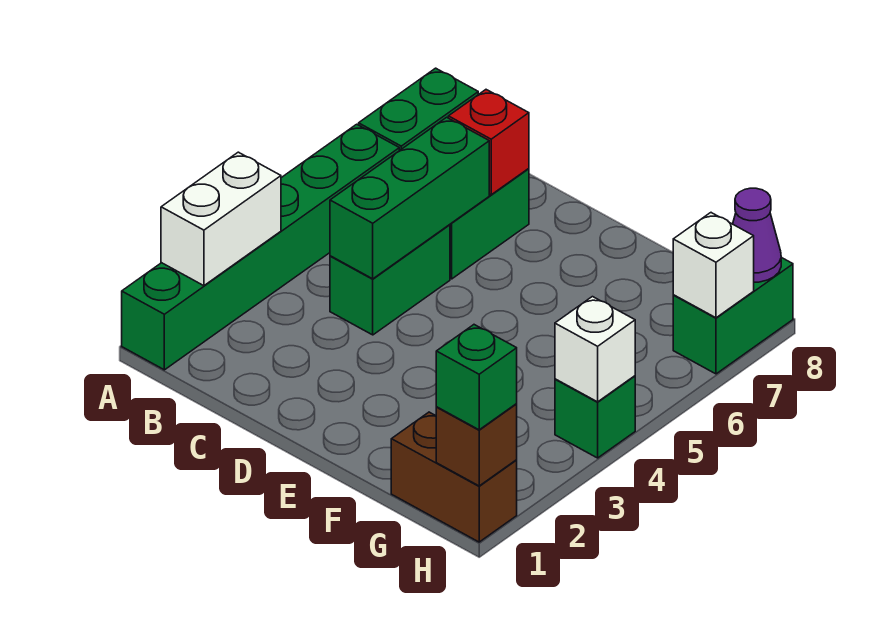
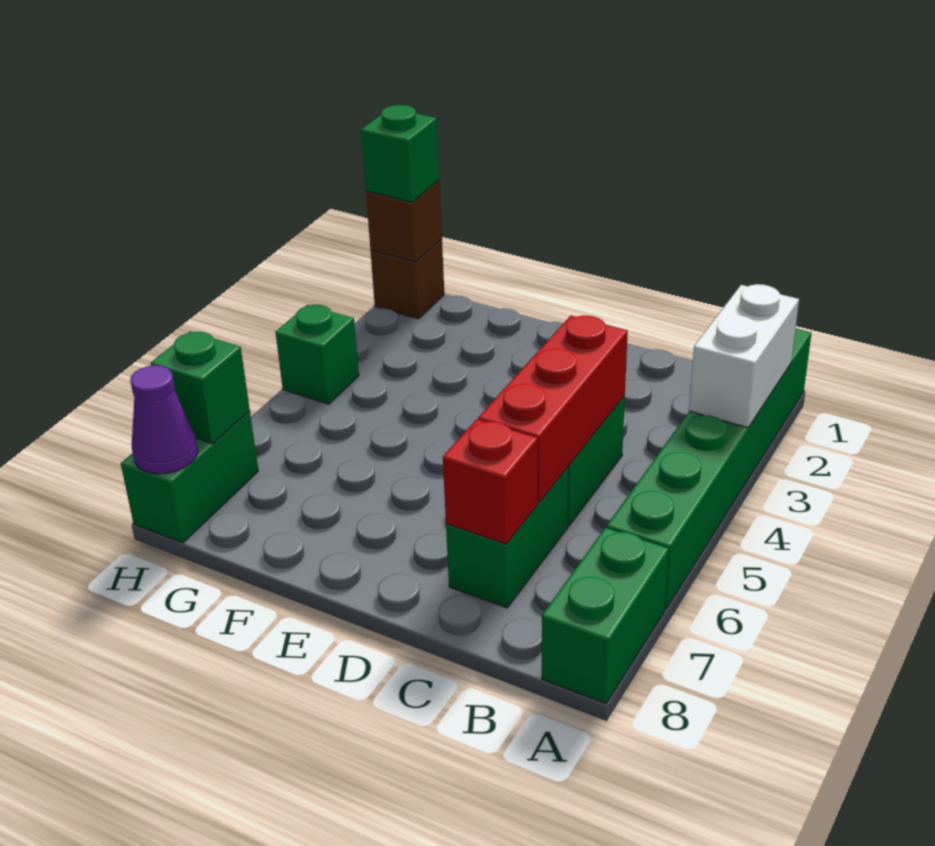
green 1x3 brick [330,117,489,279] -> red 1x3 brick [478,316,628,502]
brown 1x2 brick [391,412,517,542] -> brown 1x1 brick [371,239,444,319]
white 1x1 brick [555,297,635,402] -> none
white 1x1 brick [673,213,754,318] -> green 1x1 brick [151,331,250,444]

